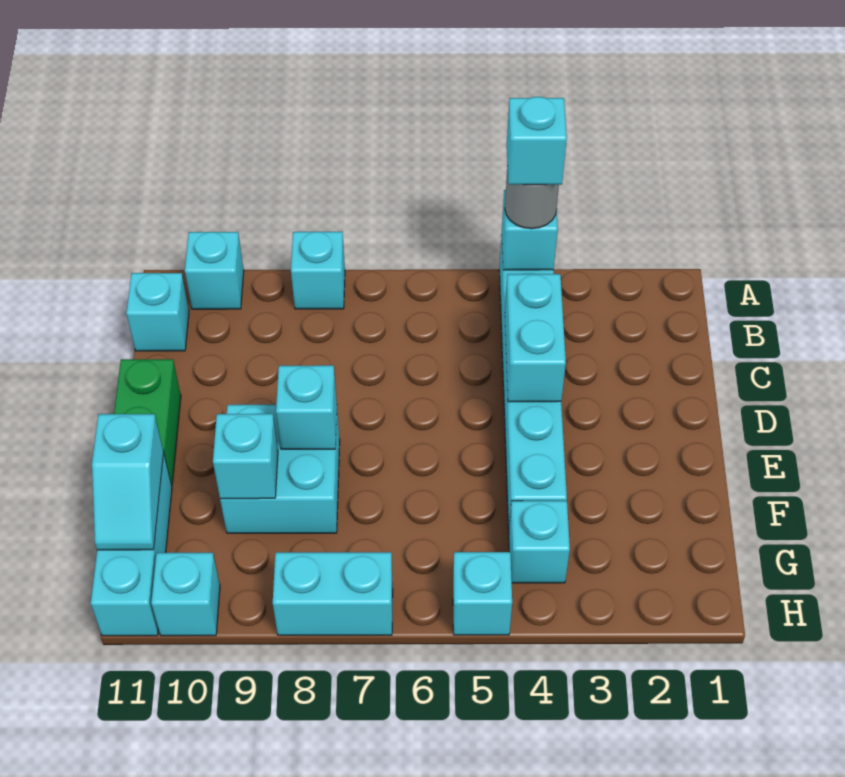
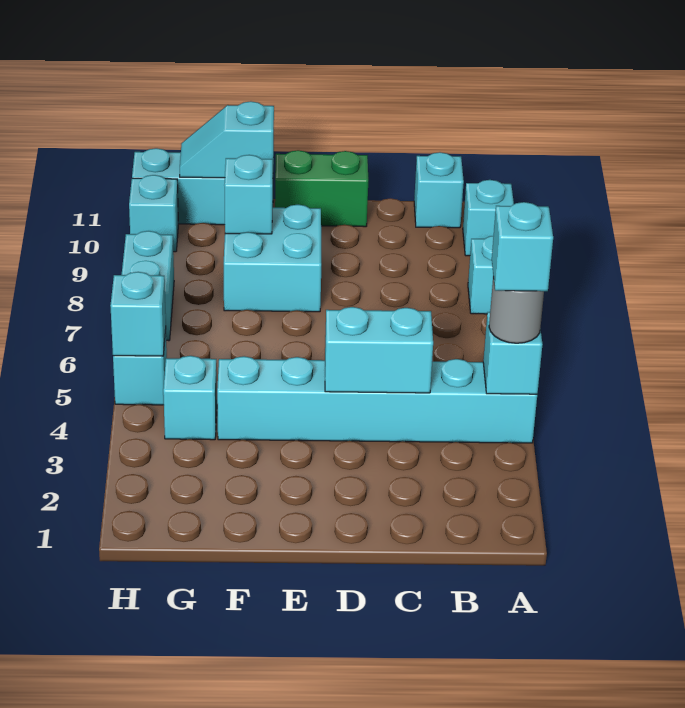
cyan 1x1 brick [276,365,337,449] -> cyan 1x1 brick moved to [110,272,166,356]

